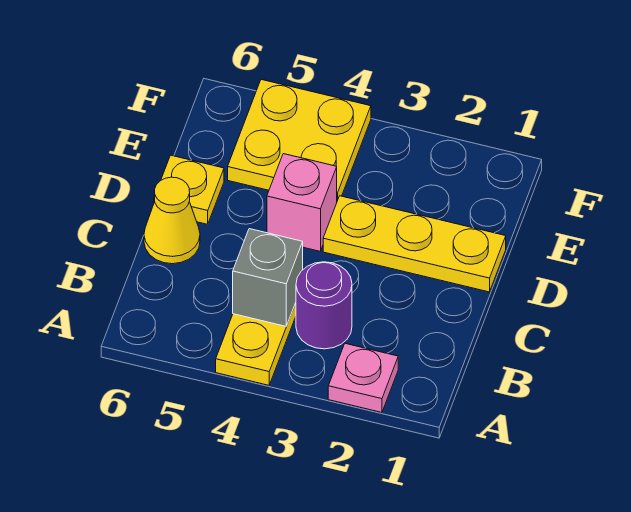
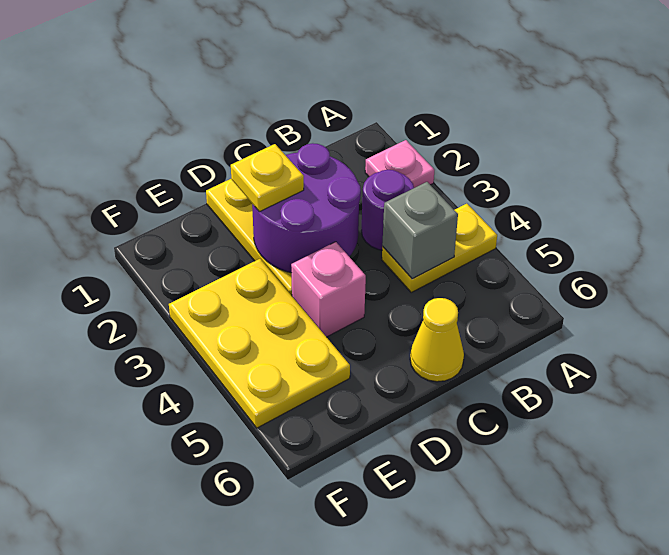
none -> purple 2x2 round brick [252,143,361,273]
yellow 1x1 plate [154,155,224,224] -> yellow 1x1 plate moved to [231,144,304,212]
yellow 2x2 plate [228,80,371,201] -> yellow 2x3 plate [169,259,350,428]

